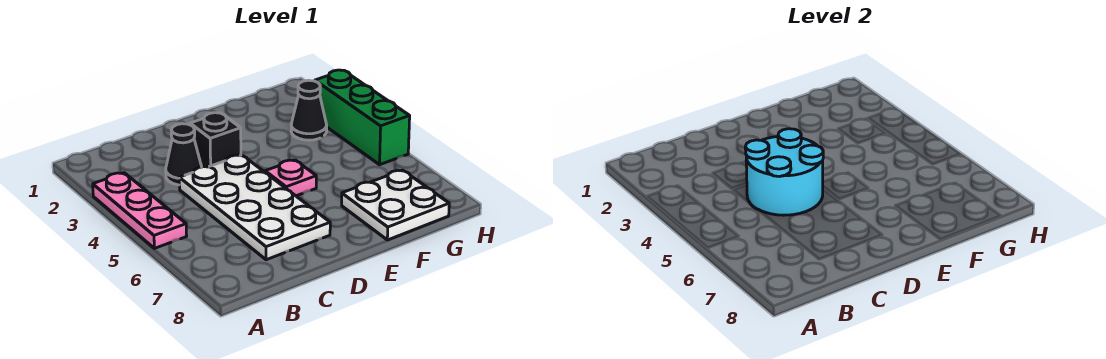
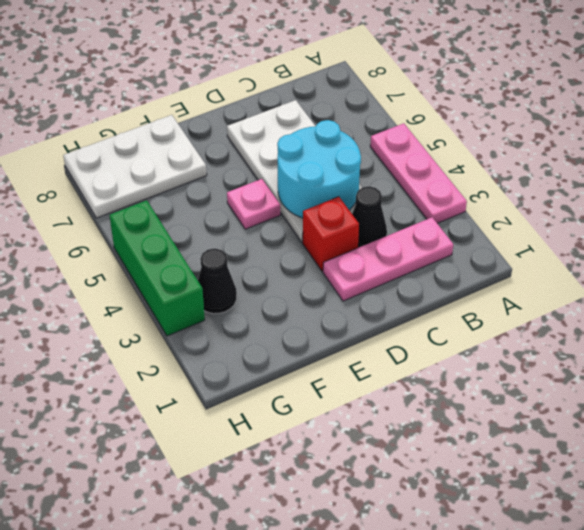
none -> pink 1x3 plate [323,217,453,301]
black 1x1 brick [190,113,241,167] -> red 1x1 brick [303,197,359,271]
white 2x2 plate [342,170,449,240] -> white 2x3 plate [63,115,207,218]

